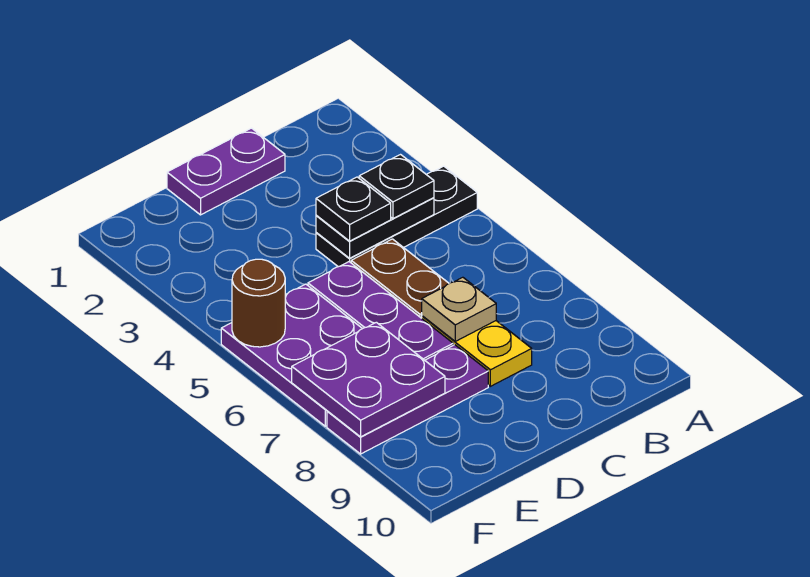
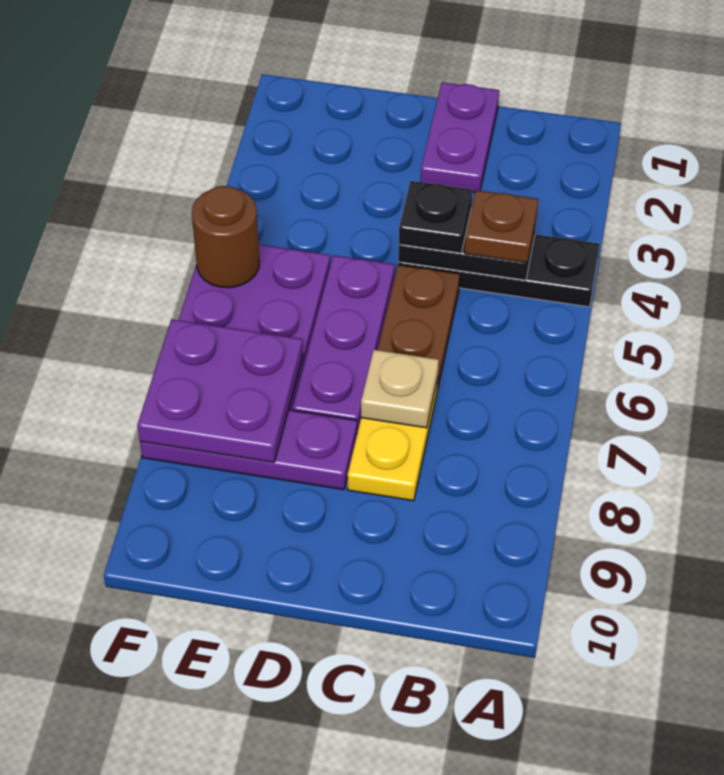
black 1x1 plate [359,155,434,219] -> brown 1x1 plate [465,190,538,263]
purple 1x2 plate [167,128,285,215] -> purple 1x2 plate turned to [421,82,499,192]

